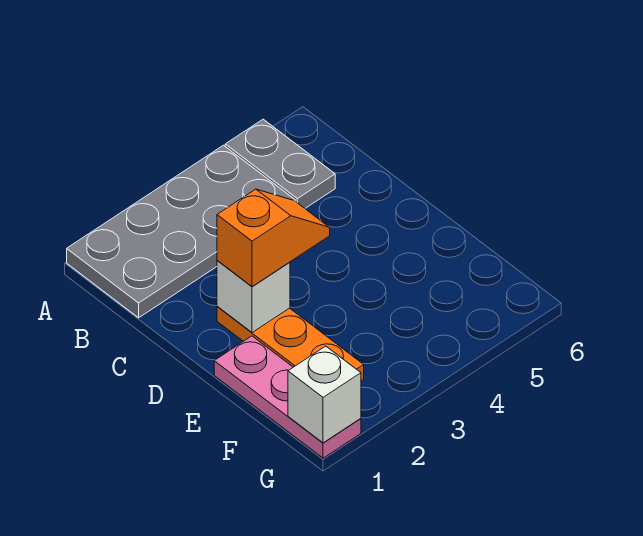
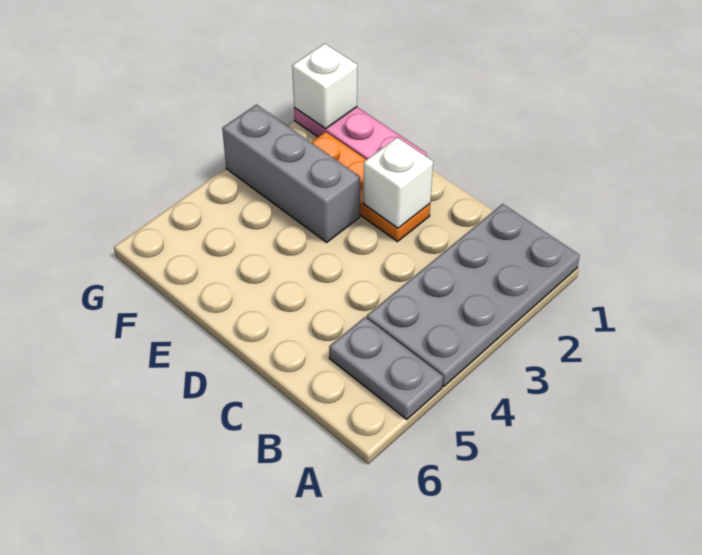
orange 1x2 slope [217,189,330,287] -> none
none -> grey 1x3 brick [222,105,360,242]

